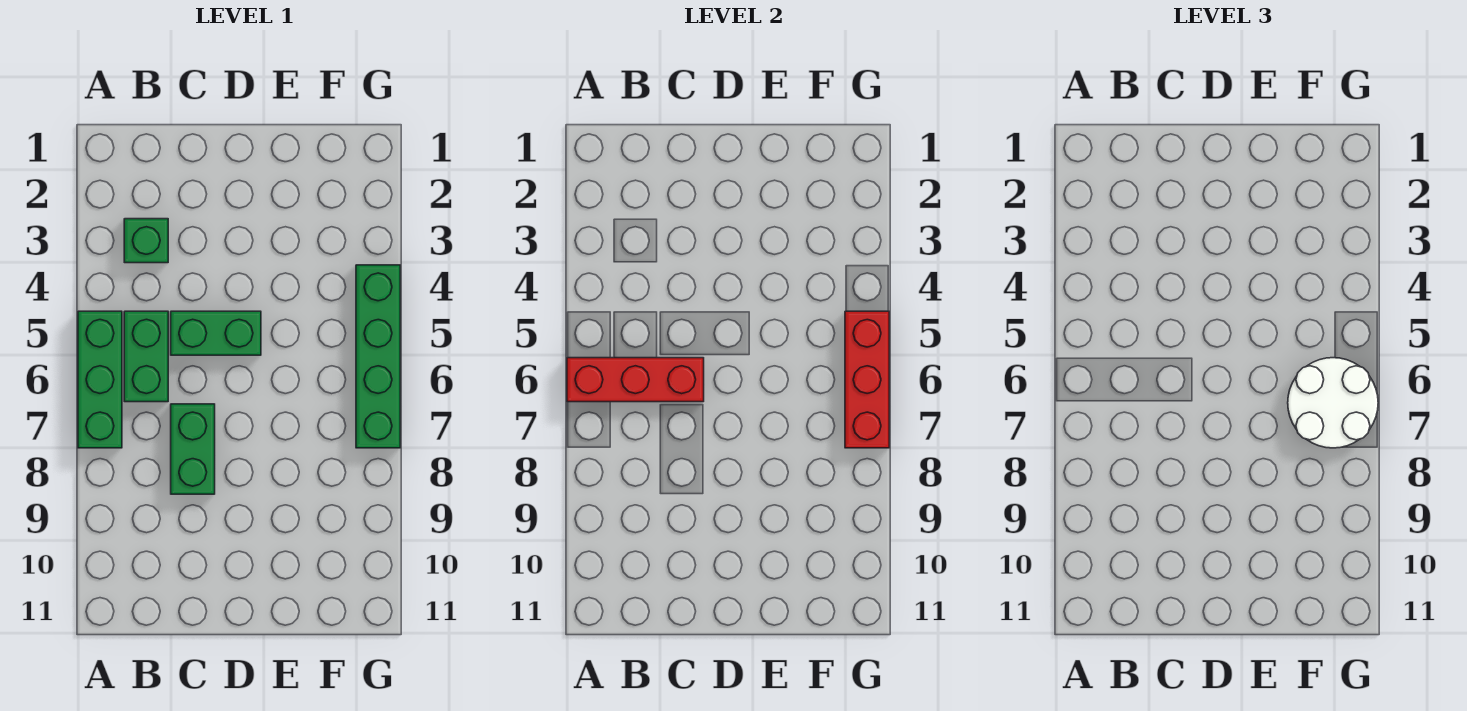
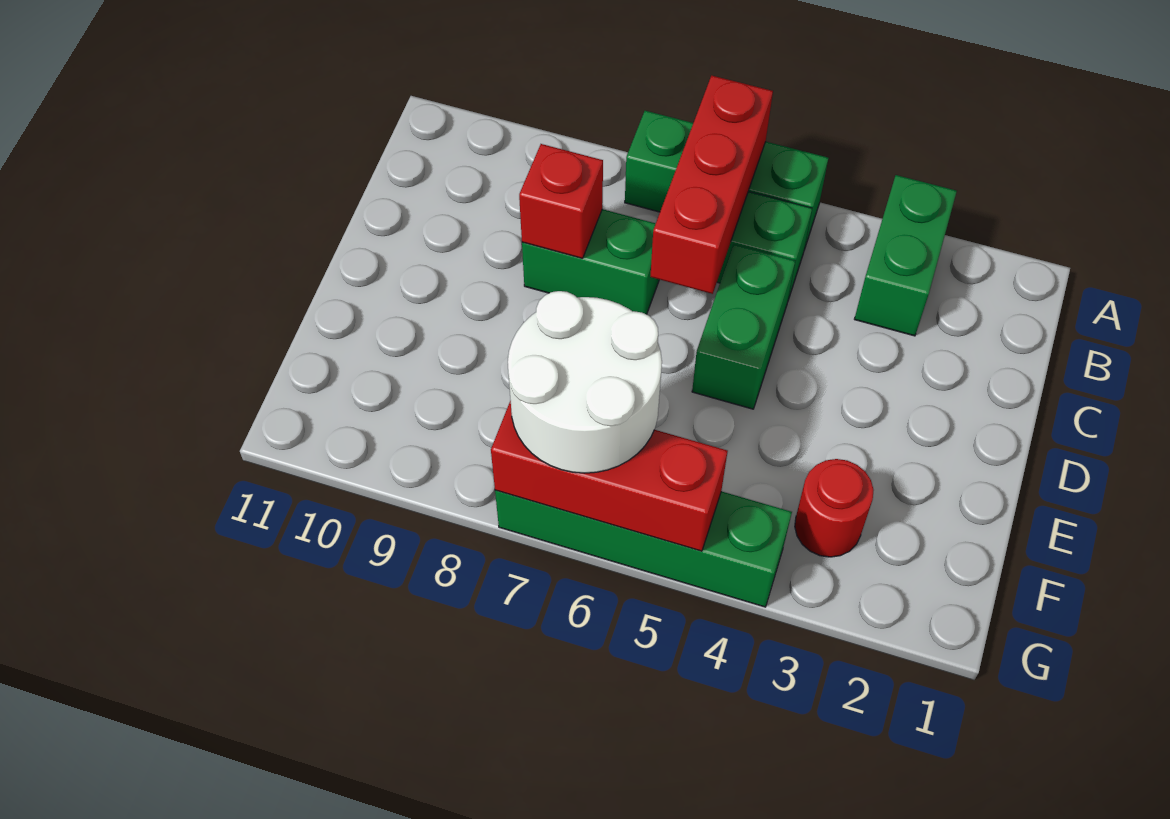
green 1x1 brick [124,219,168,263] -> green 1x2 brick [855,175,957,336]
none -> red 1x1 brick [519,144,603,258]
none -> red 1x1 round brick [795,459,874,557]

